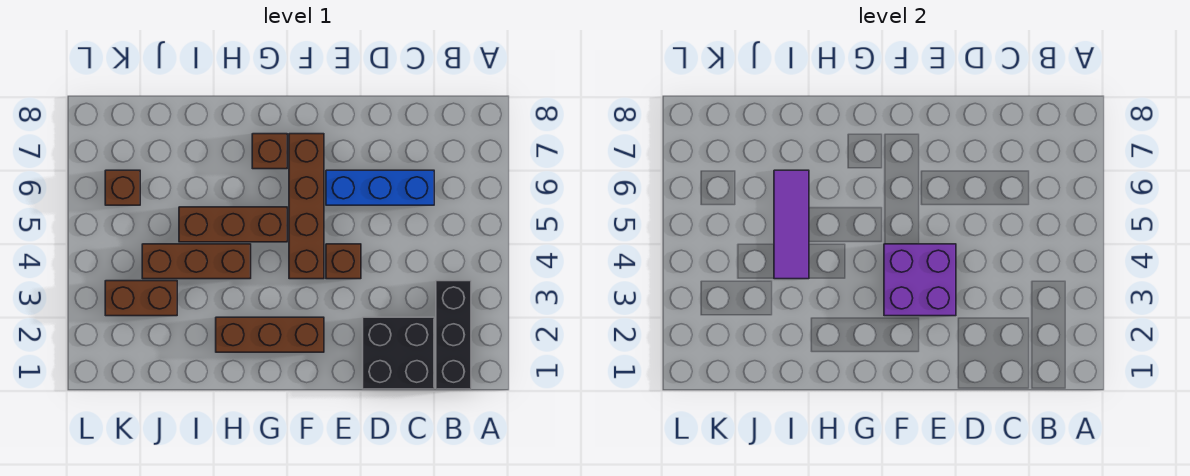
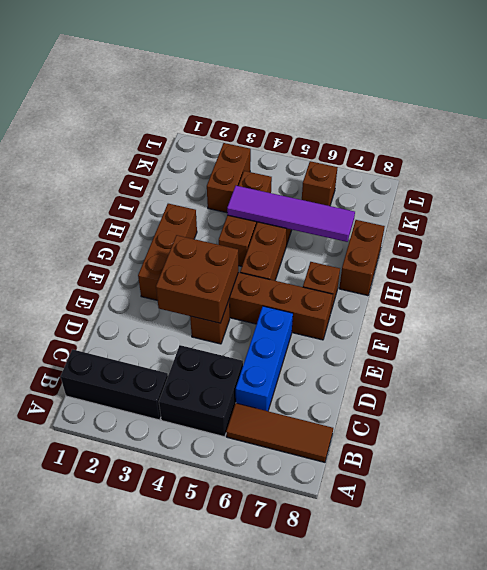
none -> brown 1x3 tile [226,403,333,462]
black 2x2 brick [363,317,434,389] -> black 2x2 brick moved to [159,345,243,437]
purple 2x2 brick [884,244,956,316] -> brown 2x2 brick [156,235,238,323]
none -> brown 1x2 brick [339,220,385,296]
purple 1x3 tile [774,170,809,279] -> purple 1x4 tile [227,186,355,242]

